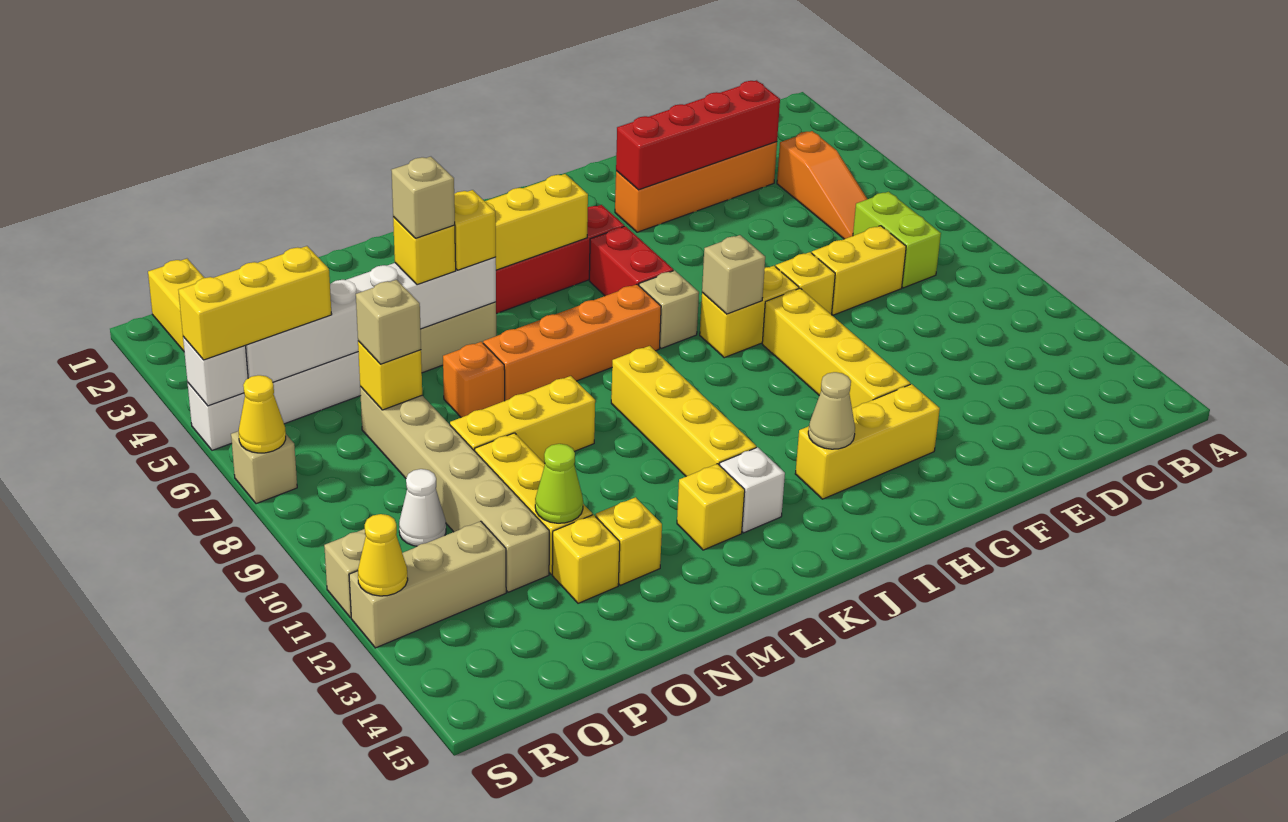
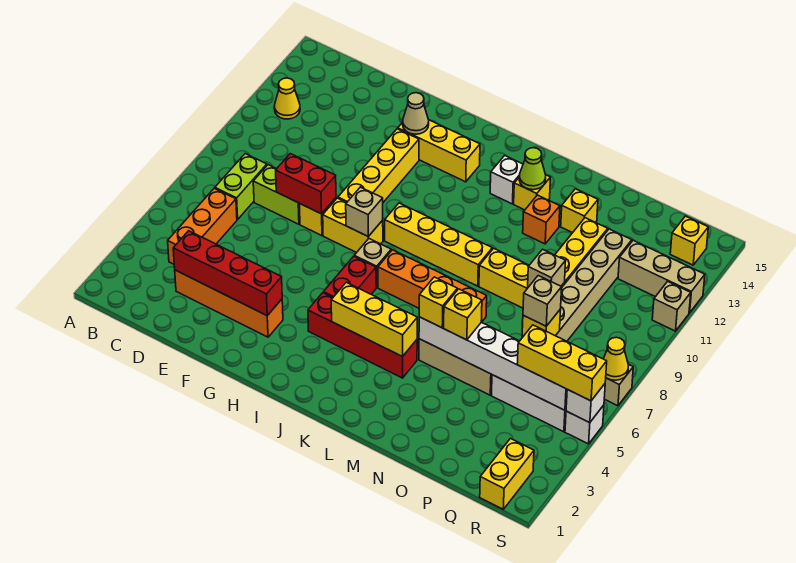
orange 1x3 slope [777,131,867,239] -> orange 1x3 brick [168,188,237,264]
yellow 1x2 brick [812,226,906,315] -> lime 1x2 brick [253,165,300,224]
none -> red 1x2 brick [276,154,336,214]
tan 1x1 cone [808,372,855,449] -> tan 1x1 cone moved to [403,93,429,134]
yellow 1x4 brick [611,346,756,476] -> yellow 1x4 brick turned to [385,203,492,286]
tan 1x1 brick [391,157,455,238] -> tan 1x1 brick moved to [528,249,566,287]
orange 1x1 brick [443,342,505,417] -> orange 1x1 brick moved to [523,195,560,244]
lime 1x1 cone [535,444,583,523] -> lime 1x1 cone moved to [519,148,546,190]
yellow 1x1 brick [552,515,620,603] -> yellow 1x1 brick moved to [670,216,708,265]
white 1x1 cone [399,469,446,546] -> none
yellow 1x1 cone [358,514,408,596] -> yellow 1x1 cone moved to [274,78,300,119]

